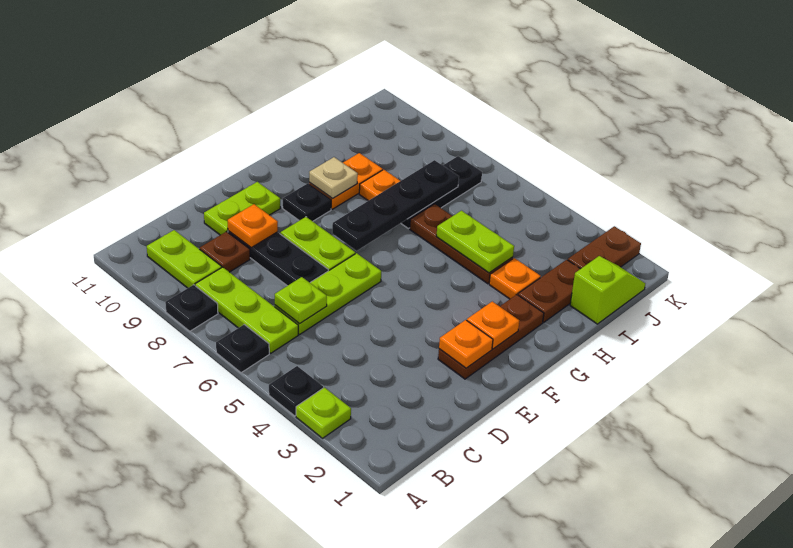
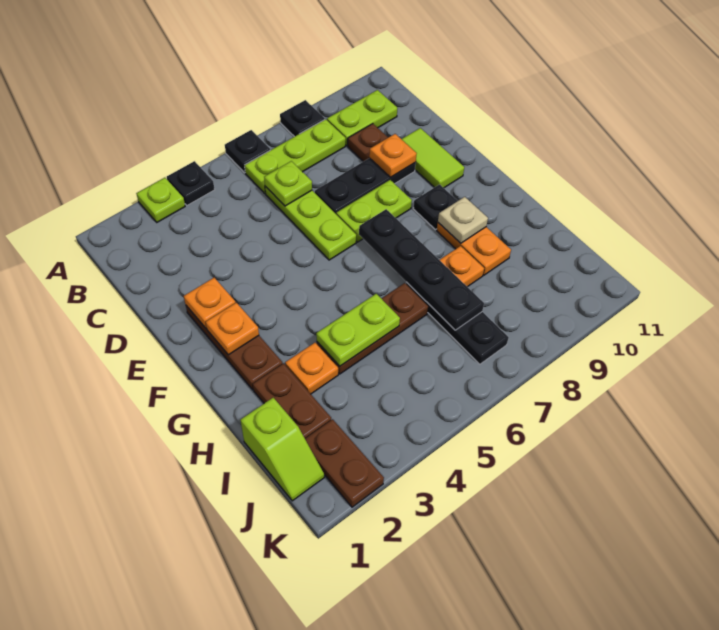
lime 1x2 plate [204,182,280,235] -> lime 1x2 tile [402,128,464,188]

